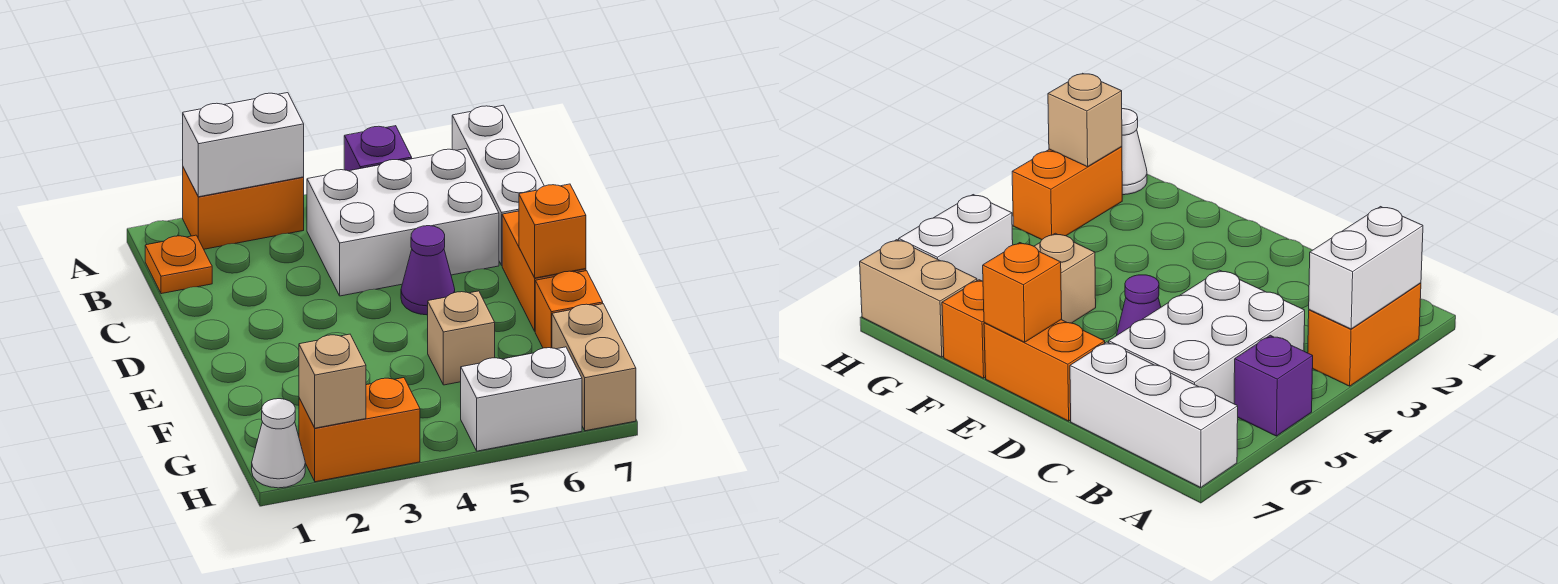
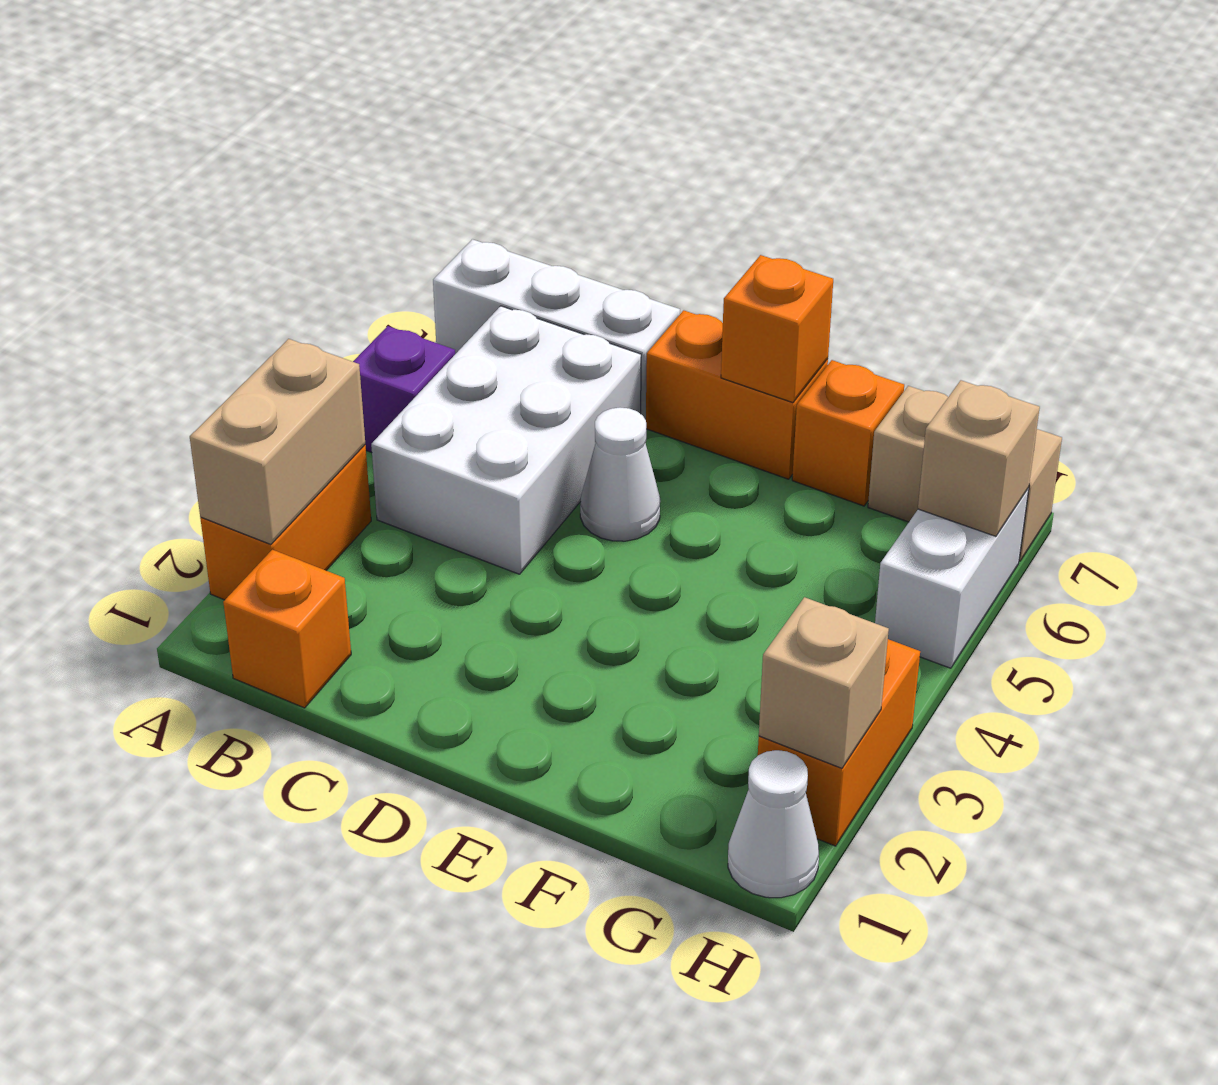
white 1x2 brick [183,93,304,197] -> tan 1x2 brick [190,339,365,544]
orange 1x1 plate [145,235,212,294] -> orange 1x1 brick [223,550,351,708]
purple 1x1 cone [401,226,455,315] -> white 1x1 cone [580,408,660,541]
tan 1x1 brick [428,291,495,385] -> tan 1x1 brick moved to [918,380,1040,536]

